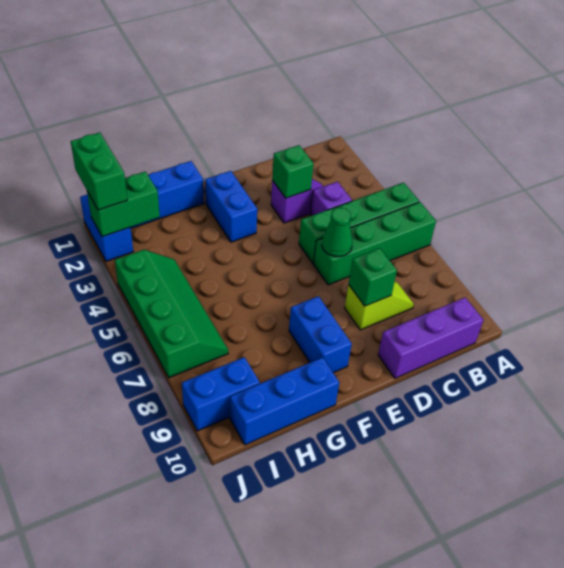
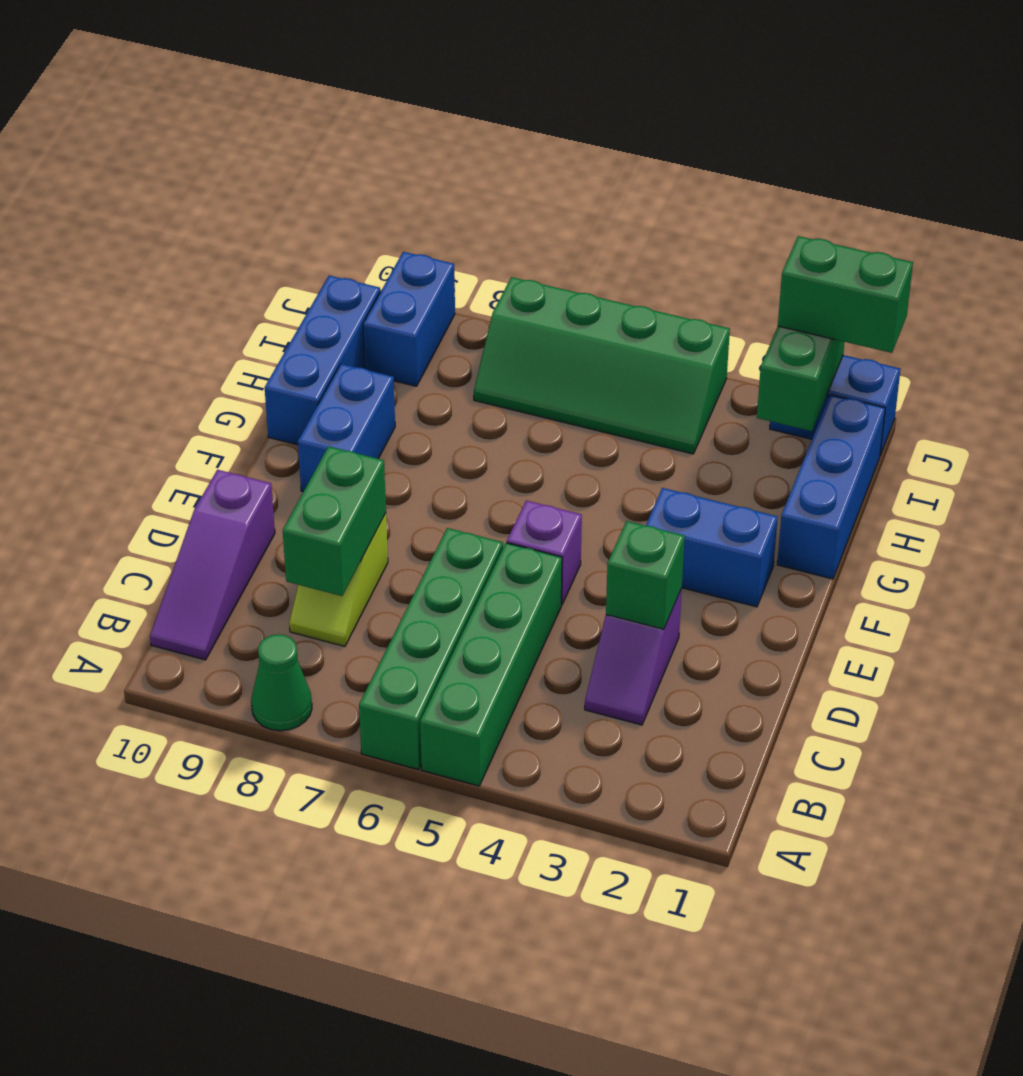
purple 1x3 brick [378,298,483,378] -> purple 1x3 slope [150,470,275,660]
purple 1x1 brick [310,182,352,216] -> purple 1x1 brick moved to [507,501,582,605]
green 1x1 cone [322,208,352,257] -> green 1x1 cone moved to [251,634,312,731]
green 1x1 brick [349,248,397,306] -> green 1x2 brick [283,446,386,596]
blue 1x2 brick [289,296,352,373] -> blue 1x2 brick turned to [298,364,395,492]

